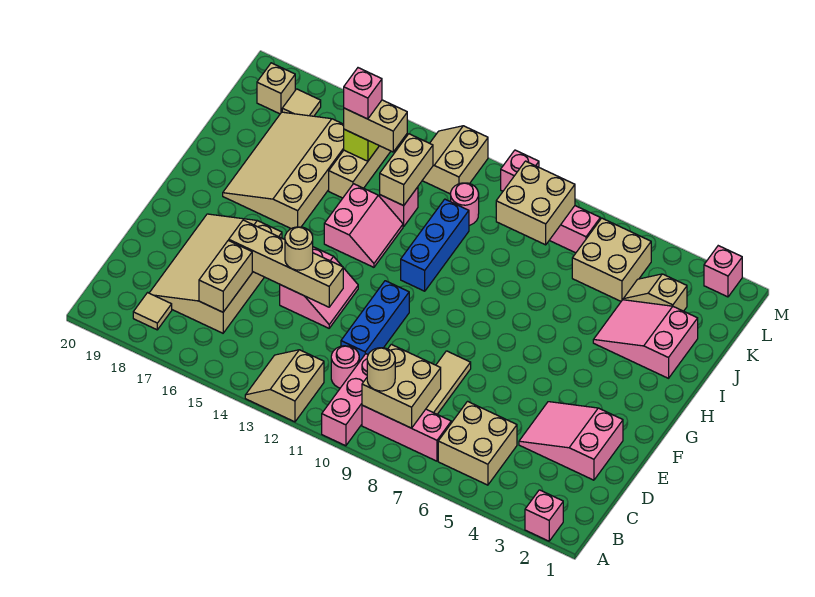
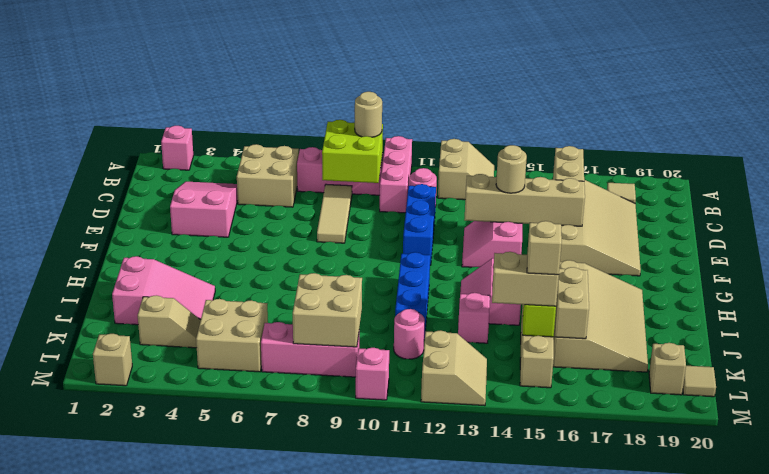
tan 2x2 brick [362,344,441,428] -> lime 2x2 brick [322,120,383,183]
pink 2x3 slope [519,402,623,480] -> pink 2x3 slope turned to [170,182,238,237]
tan 1x2 brick [380,134,433,206] -> tan 1x2 brick moved to [555,267,589,339]
pink 1x1 brick [344,68,382,119] -> tan 1x1 brick [527,221,562,275]
tan 1x1 tile [282,89,321,116] -> tan 1x1 tile moved to [683,366,716,397]
pink 1x1 brick [704,246,742,297] -> tan 1x1 brick [93,334,132,386]

